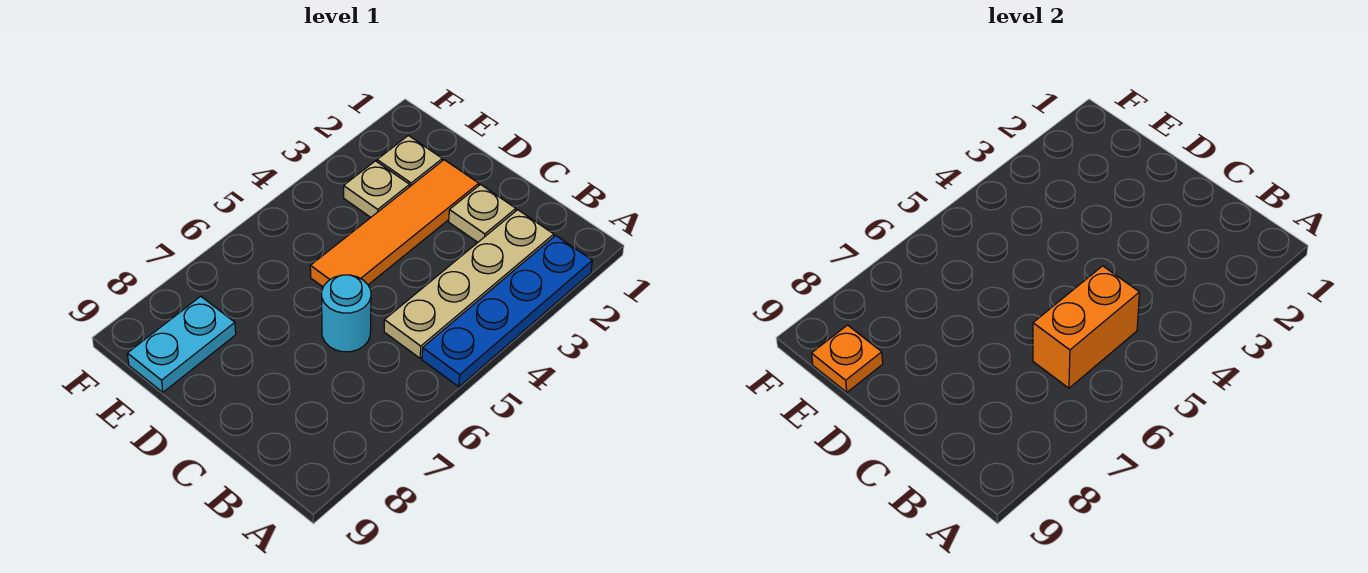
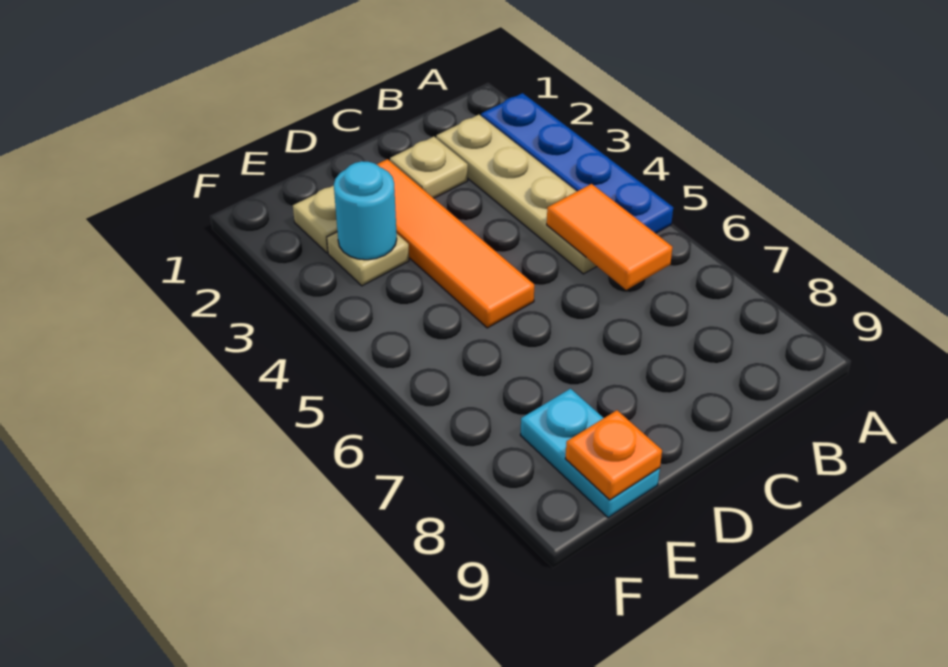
orange 1x2 brick [1033,266,1139,388] -> orange 1x2 tile [547,184,672,290]
cyan 1x1 round brick [322,275,371,352] -> cyan 1x1 round brick moved to [334,161,397,260]

